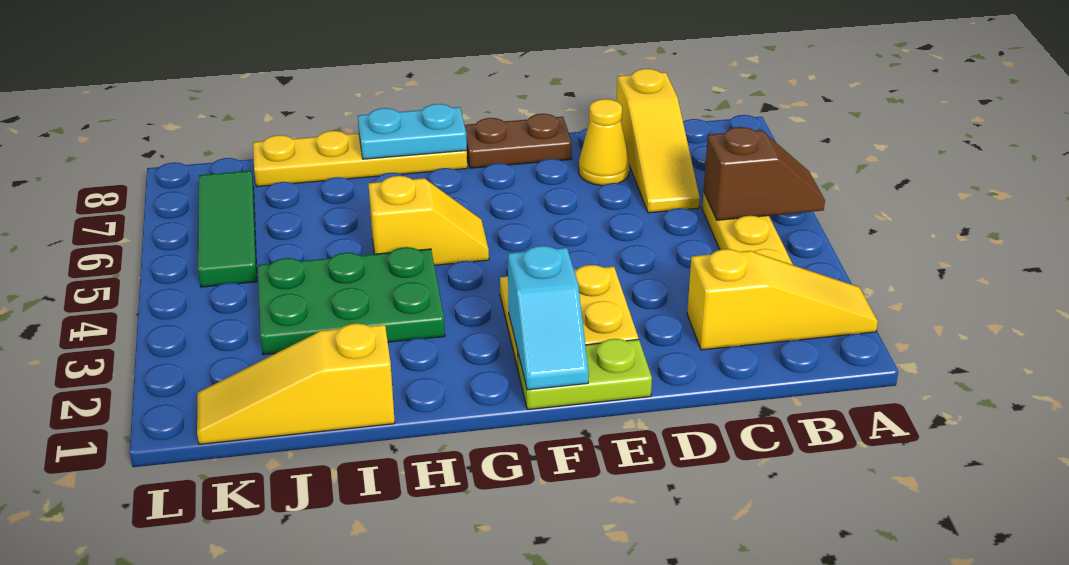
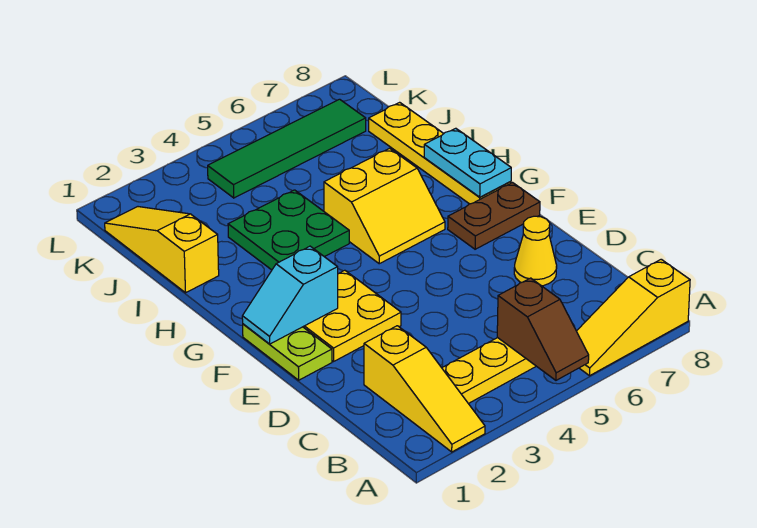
yellow 1x3 slope [617,69,700,213] -> yellow 1x3 slope moved to [577,259,690,376]
brown 1x2 plate [465,114,572,168] -> brown 1x2 plate turned to [448,183,540,249]
yellow 1x2 slope [368,176,489,265] -> yellow 2x2 slope [324,148,445,264]
green 2x3 plate [258,247,445,355] -> green 2x2 plate [228,190,349,270]
green 1x3 tile [198,171,257,287] -> green 1x4 tile [208,99,366,198]

